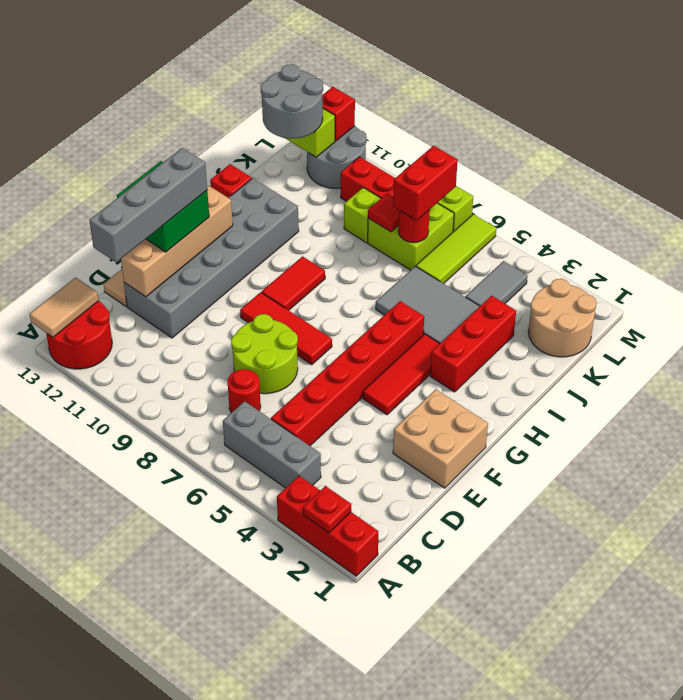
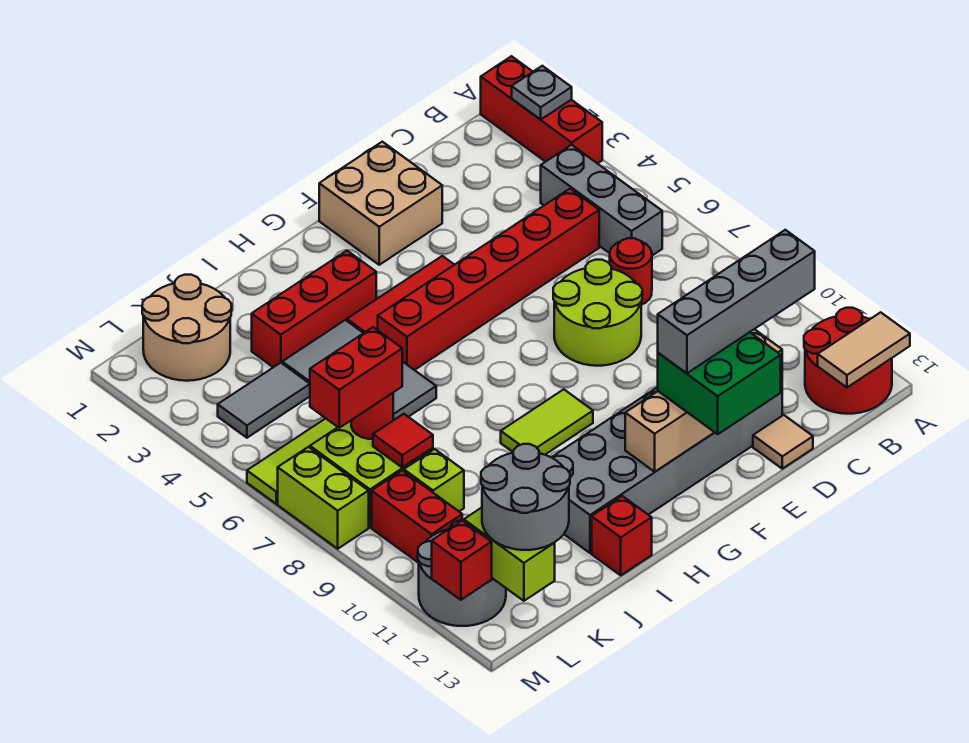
red 1x1 plate [303,486,351,533] -> grey 1x1 plate [512,66,572,120]
red 1x3 tile [240,292,332,365] -> none
red 1x2 tile [262,256,325,310] -> lime 1x2 tile [501,389,593,455]

